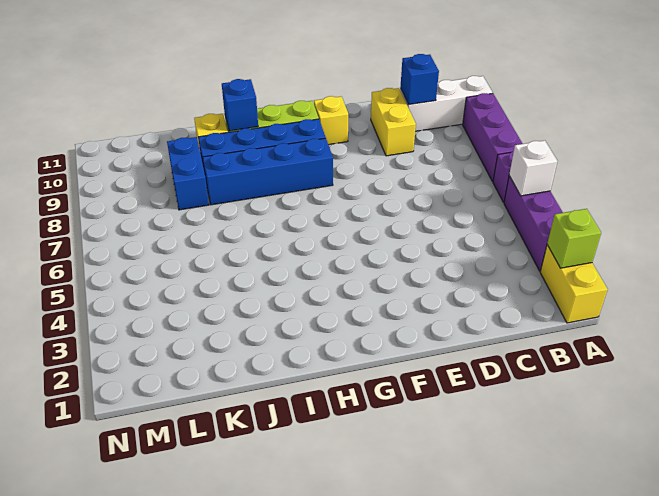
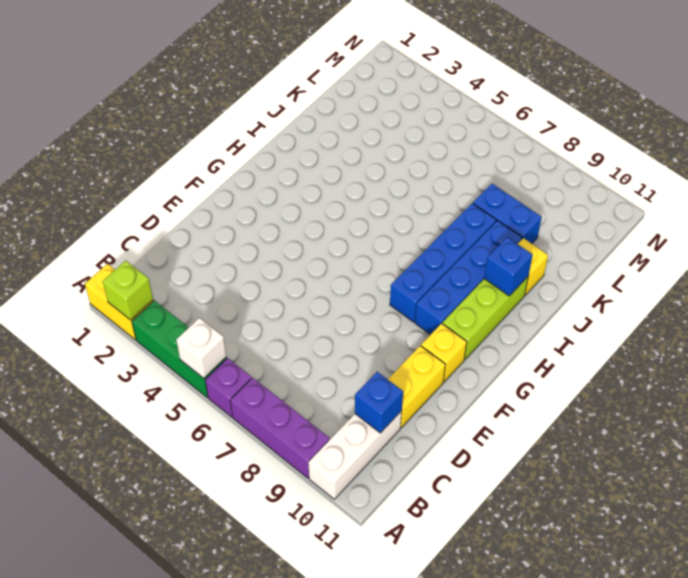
purple 1x3 brick [504,176,563,271] -> green 1x3 brick [132,301,227,397]
yellow 1x2 brick [371,88,416,156] -> yellow 1x2 brick turned to [388,346,445,428]

